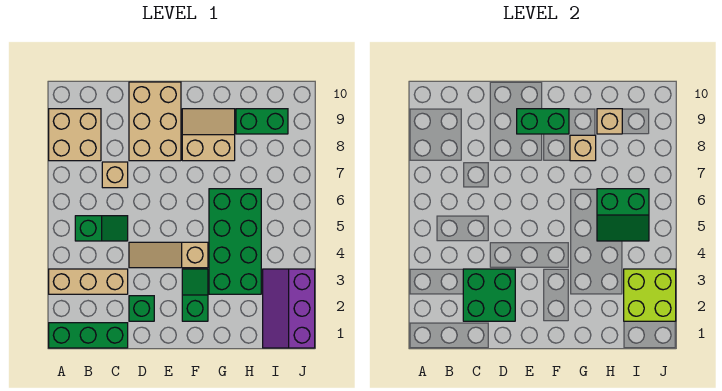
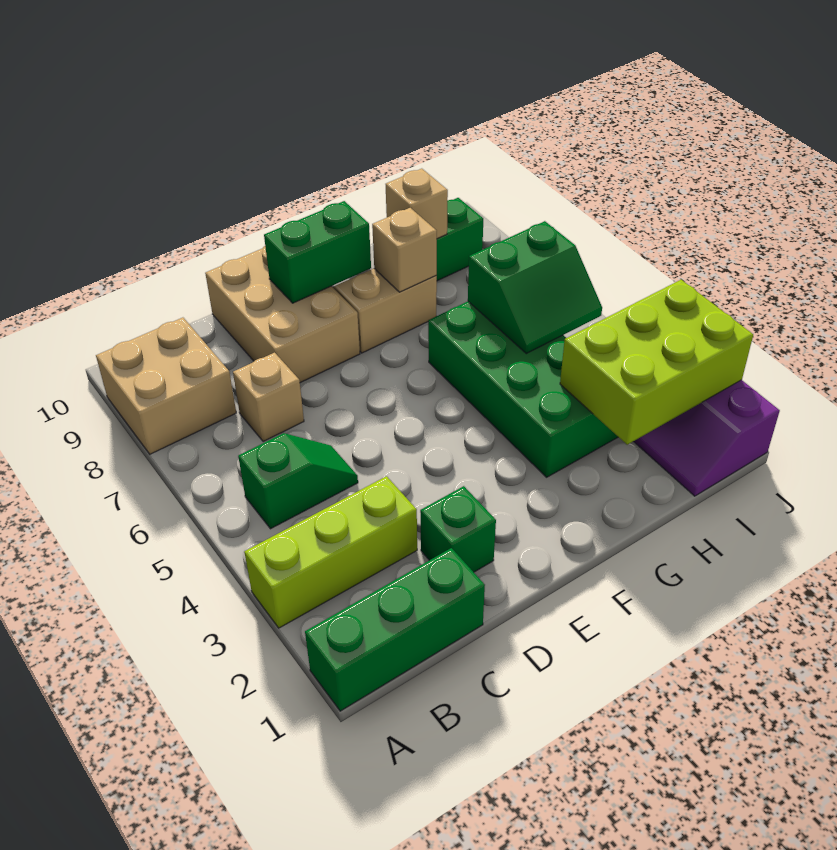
tan 1x3 brick [49,269,128,294] -> lime 1x3 brick [244,476,417,628]
green 2x2 brick [463,269,515,321] -> none
tan 1x3 slope [129,242,208,268] -> none
green 1x2 slope [182,269,208,321] -> none
lime 2x2 brick [624,269,676,321] -> lime 2x3 brick [560,280,753,445]

